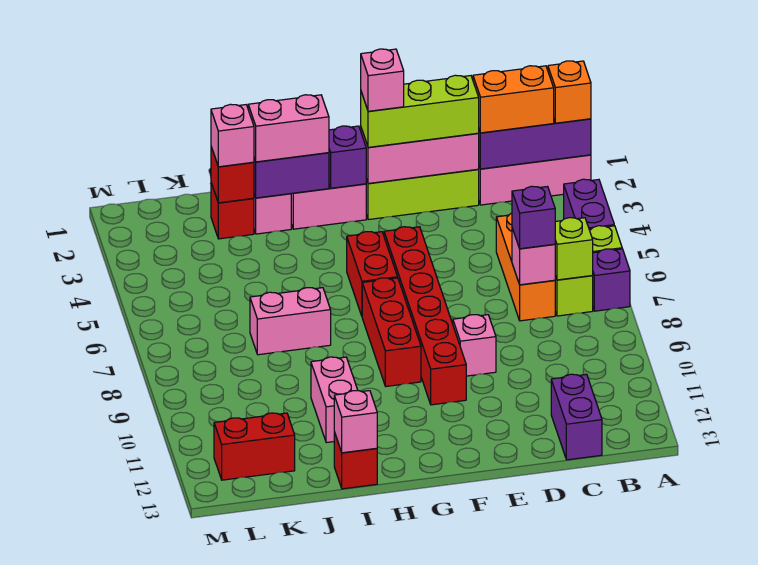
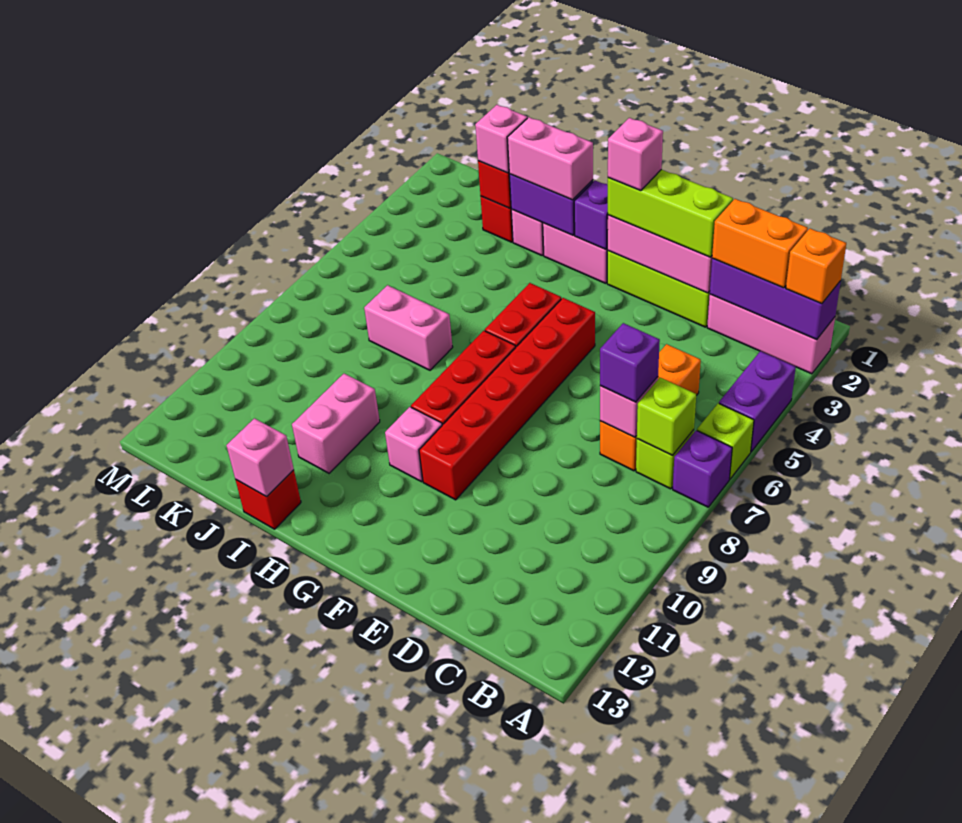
purple 1x2 brick [551,374,602,460] -> none
pink 1x1 brick [453,315,496,376] -> pink 1x1 brick moved to [385,407,442,482]
red 1x2 brick [214,413,295,480] -> none

